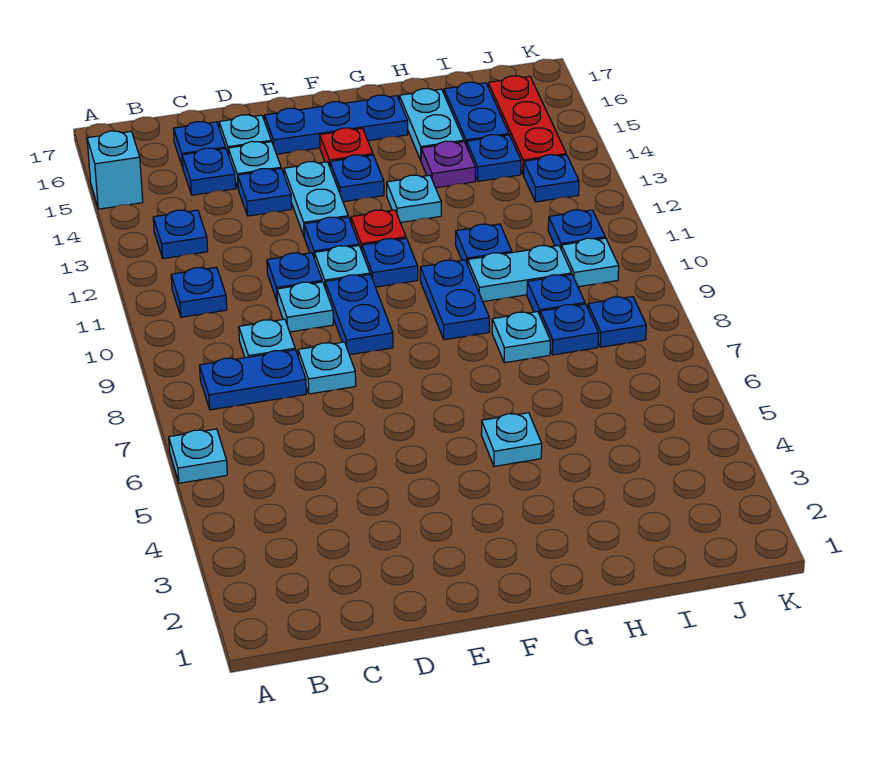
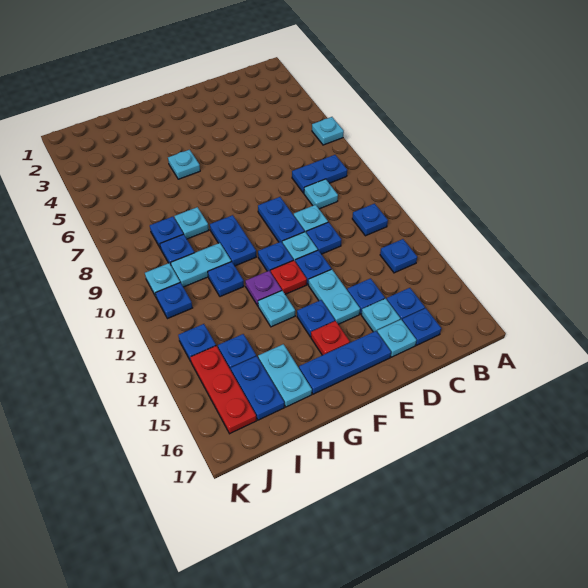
cyan 1x1 brick [87,131,143,209] -> none
cyan 1x1 plate [298,342,356,394] -> none
purple 1x1 plate [421,141,476,188] -> purple 1x1 plate moved to [245,271,282,306]
blue 1x1 plate [588,297,646,347] -> none

